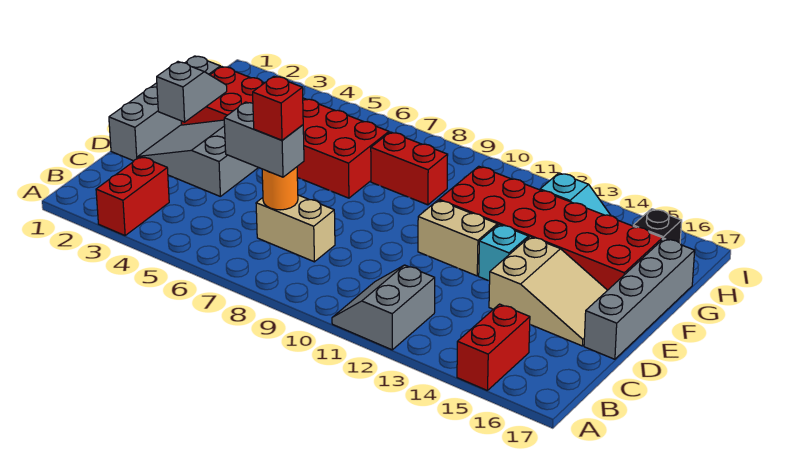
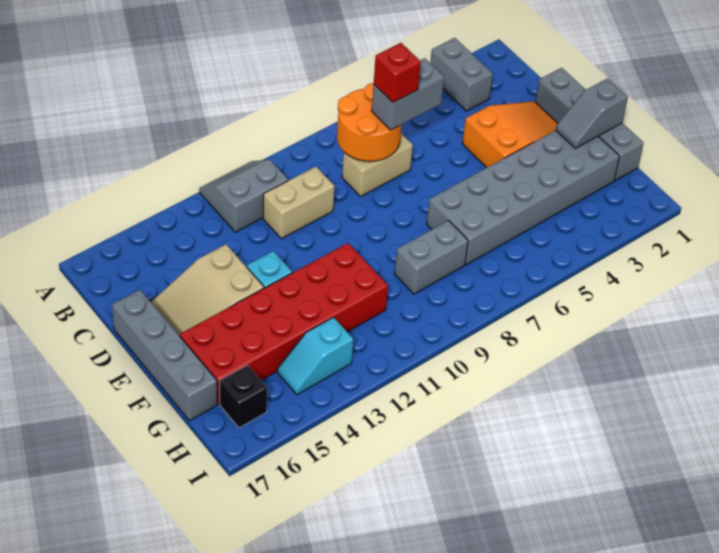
red 1x2 brick [96,157,169,235] -> grey 1x2 brick [430,38,493,111]
grey 2x2 slope [332,265,435,350] -> grey 2x2 slope turned to [199,160,288,232]
red 1x2 brick [457,304,530,391] -> none
orange 1x1 round brick [262,167,298,210] -> orange 2x2 round brick [337,83,401,162]
grey 2x3 slope [138,120,258,196] -> orange 2x3 slope [462,101,558,168]
grey 1x2 slope [157,62,227,122] -> grey 1x2 slope turned to [556,78,628,149]
tan 1x2 brick [418,200,497,276] -> tan 1x2 brick moved to [263,167,334,239]
red 2x6 brick [181,67,389,198] -> grey 2x6 brick [427,130,619,265]
red 1x2 brick [371,132,448,205] -> grey 1x2 brick [394,220,468,294]

